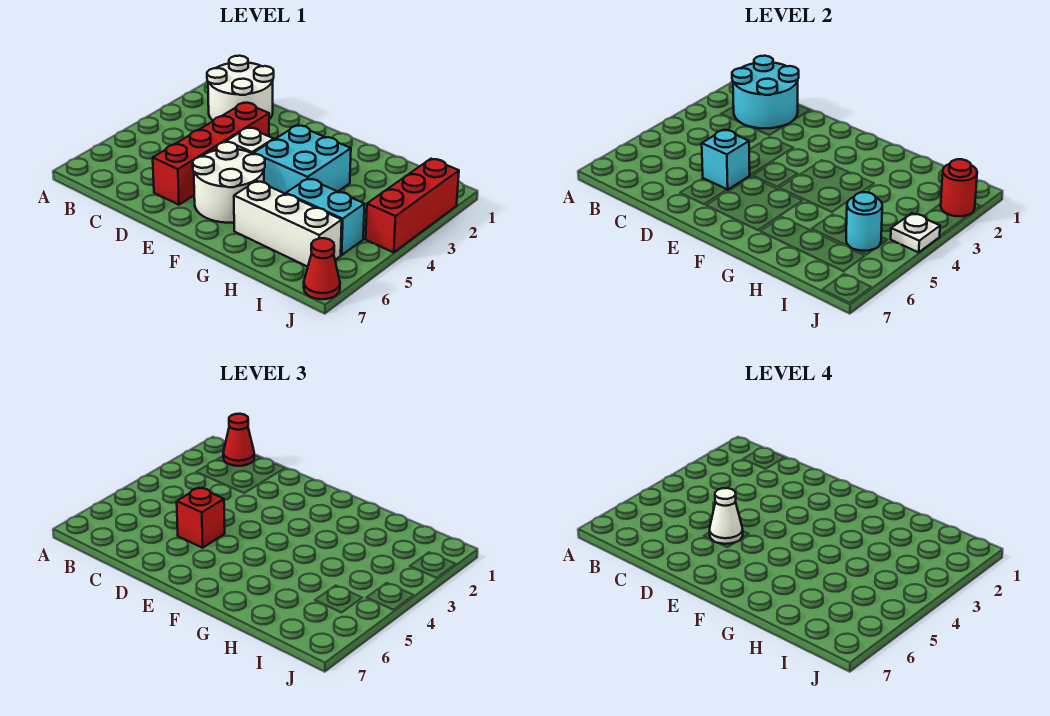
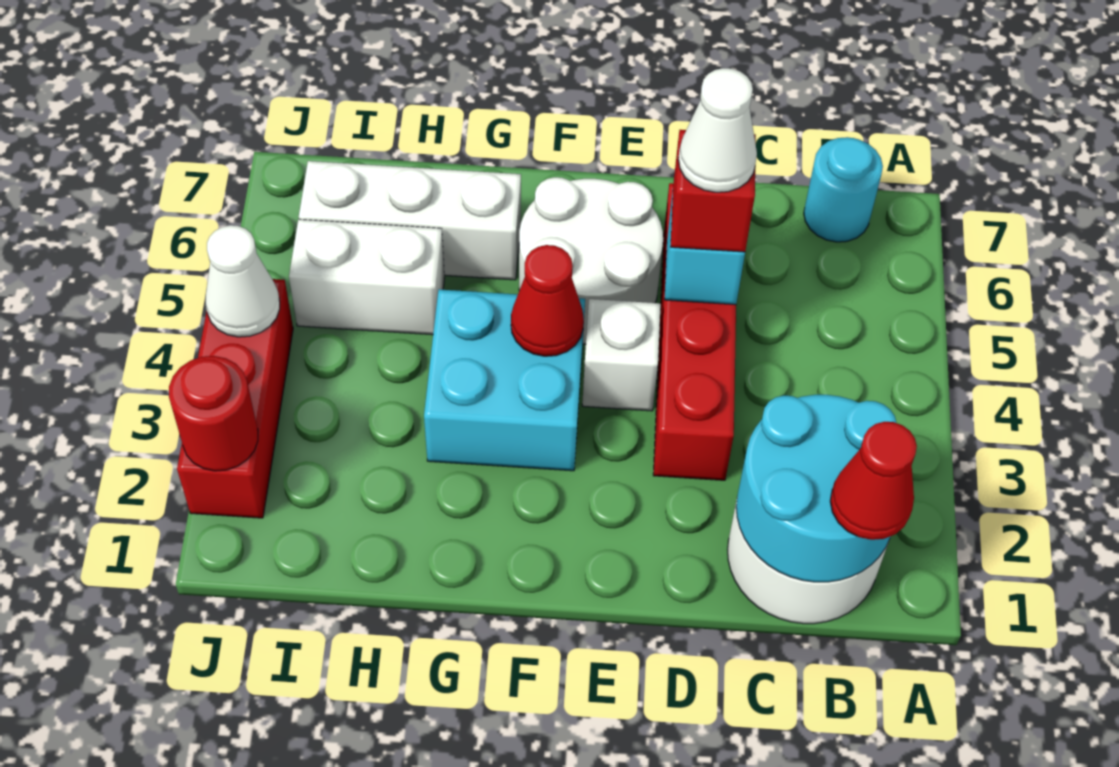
cyan 1x2 brick [286,179,364,255] -> white 1x2 brick [289,219,444,335]
cyan 1x1 round brick [846,192,882,251] -> cyan 1x1 round brick moved to [804,137,883,242]
white 1x1 plate [891,213,940,252] -> white 1x1 cone [206,225,280,337]
red 1x1 cone [304,238,340,299] -> red 1x1 cone moved to [511,245,584,356]

